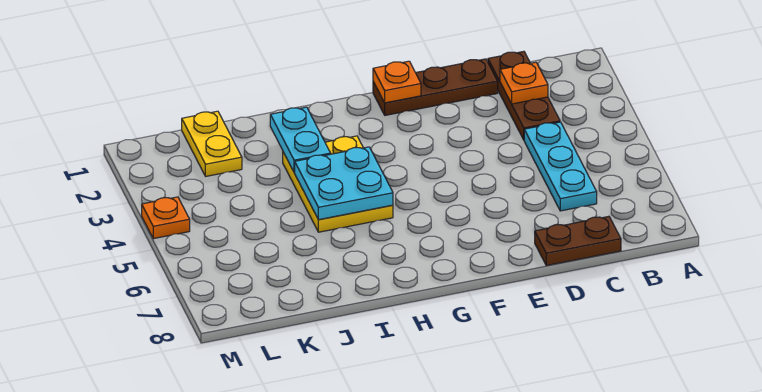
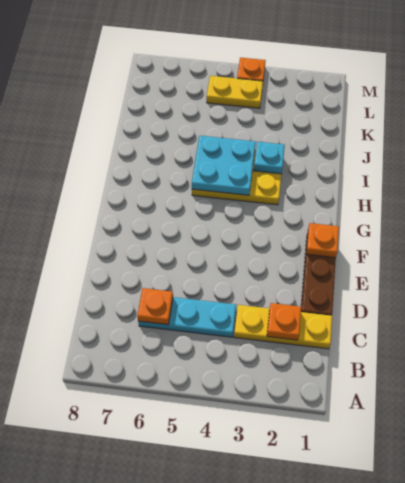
brown 1x3 plate [488,51,560,140] -> yellow 1x3 plate [234,305,332,349]
none -> orange 1x1 plate [137,288,173,325]
brown 1x2 plate [535,216,621,266] -> none
cyan 1x2 plate [270,107,331,172] -> cyan 1x1 plate [254,142,285,174]
yellow 1x2 plate [182,111,242,176] -> yellow 1x2 plate moved to [207,76,263,108]

